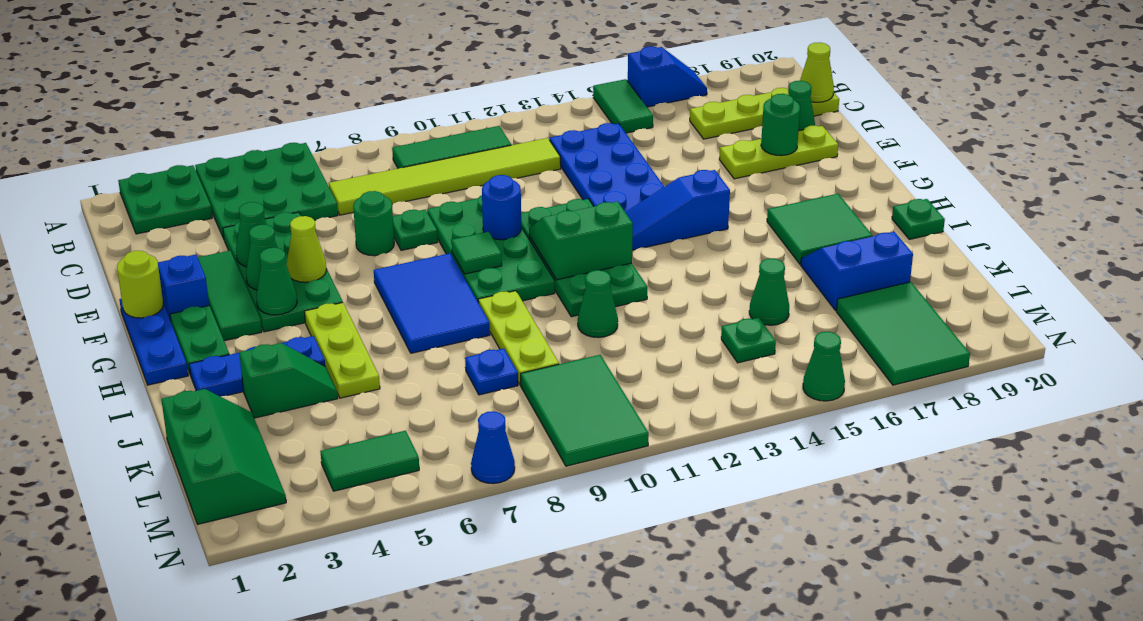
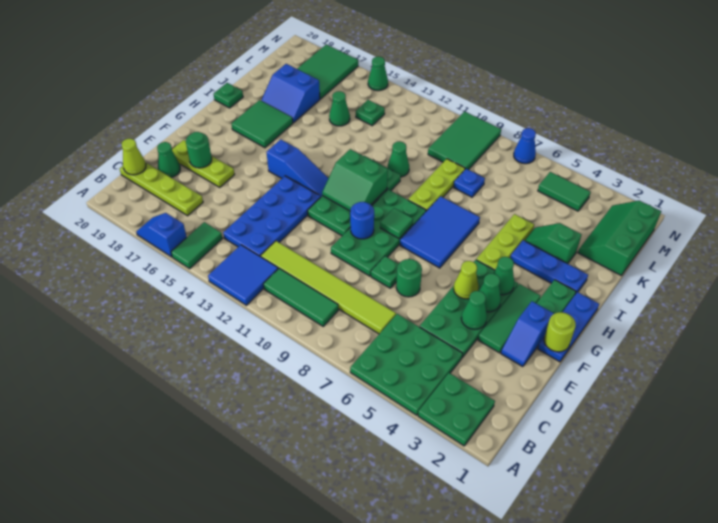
none -> blue 2x2 tile [208,245,278,305]

